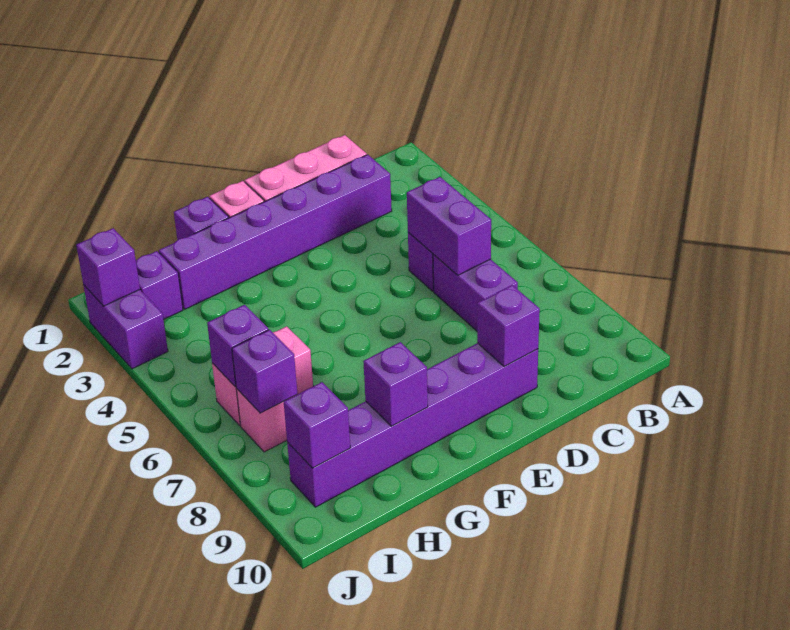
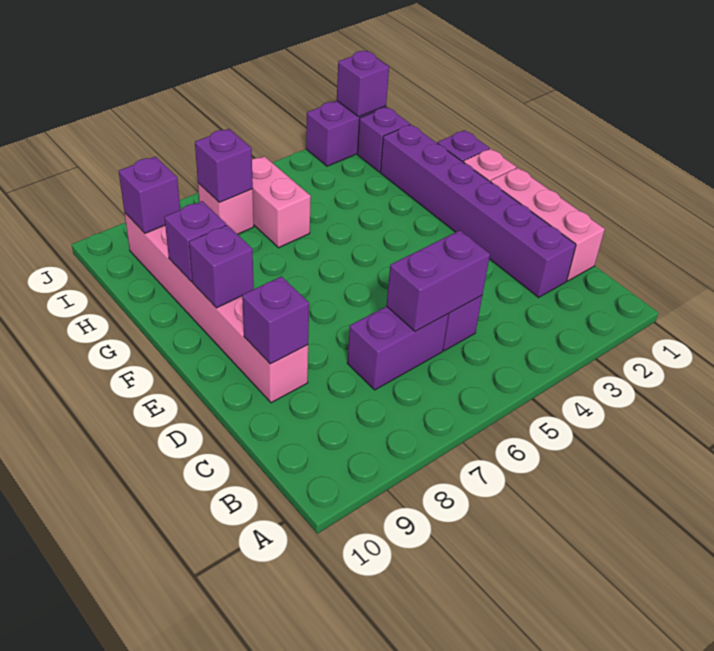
purple 1x6 brick [287,343,538,507] -> pink 1x6 brick [125,213,308,403]
purple 1x1 brick [207,305,269,387] -> purple 1x1 brick moved to [189,225,254,308]

